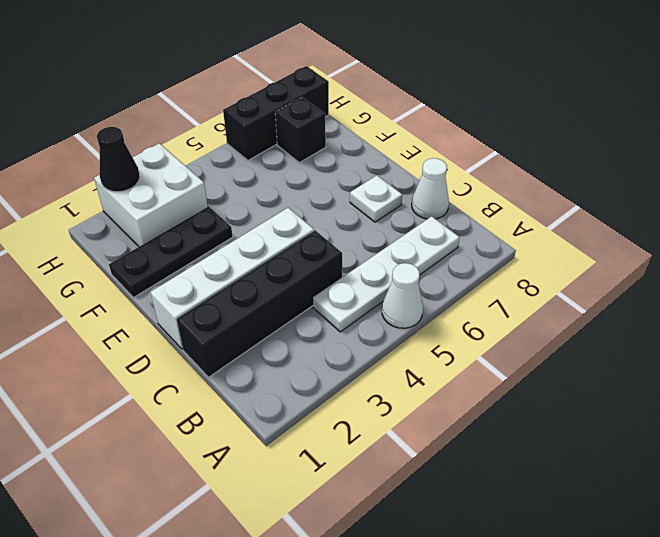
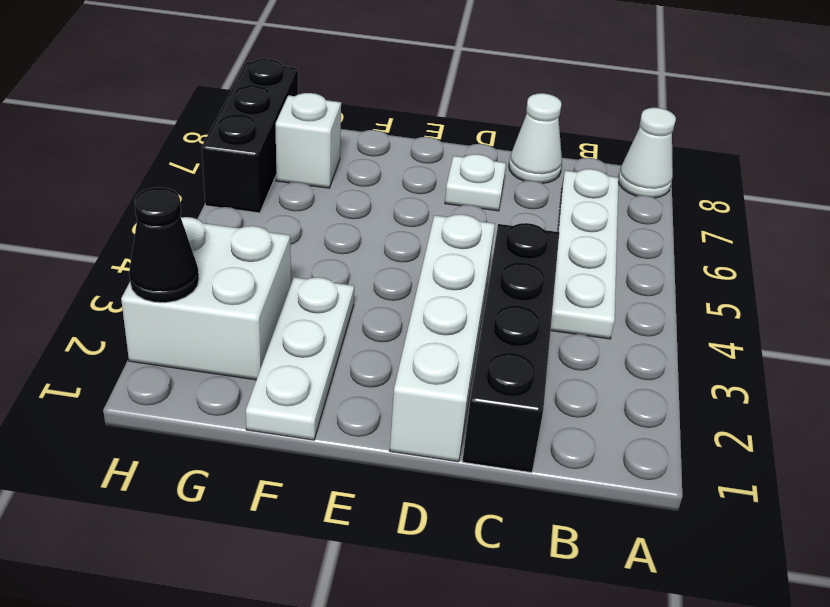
white 1x1 cone [382,263,423,328] -> white 1x1 cone moved to [618,108,676,198]
black 1x3 plate [109,206,233,298] -> white 1x3 plate [246,277,354,440]
black 1x1 brick [275,97,326,163] -> white 1x1 brick [276,93,341,188]

